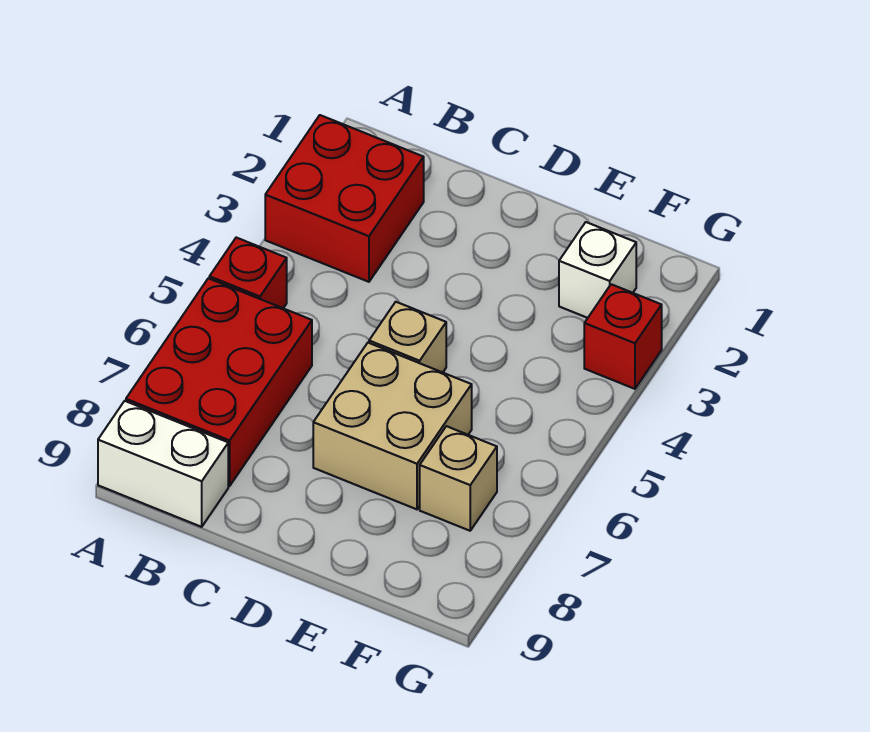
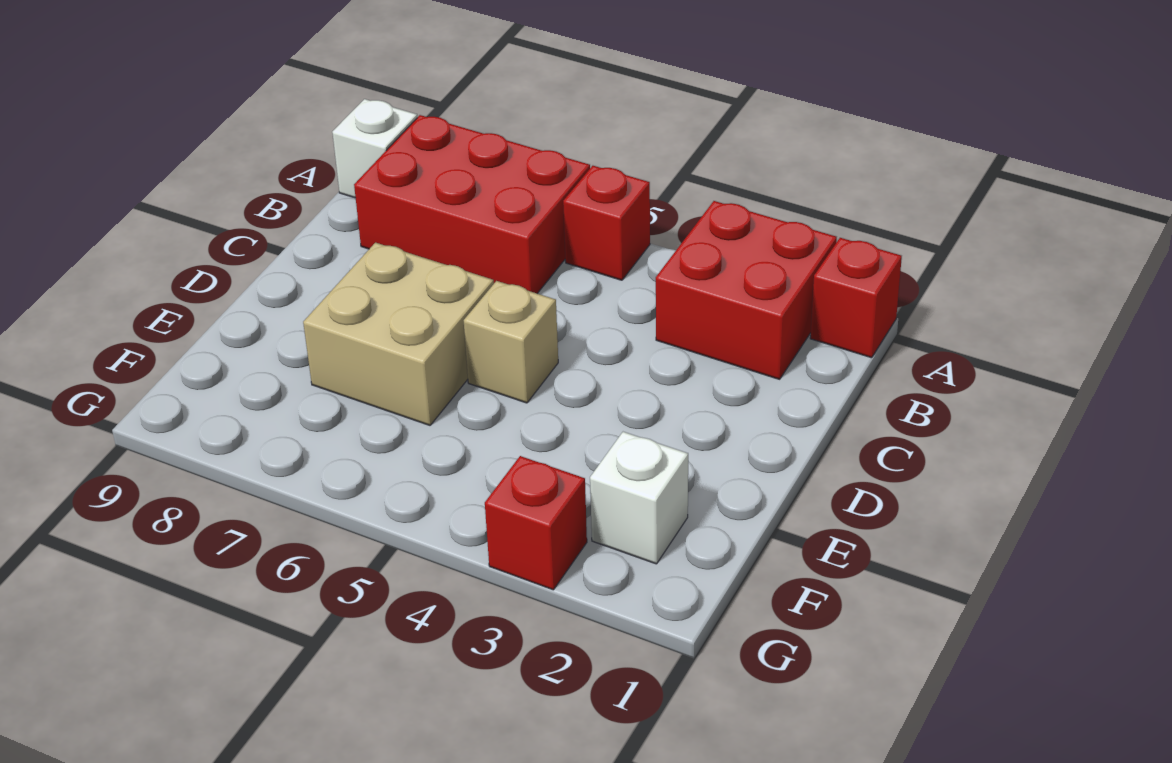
none -> red 1x1 brick [810,238,902,358]
white 1x2 brick [98,401,228,527] -> white 1x1 brick [332,99,417,198]
tan 1x1 brick [420,426,497,531] -> none

